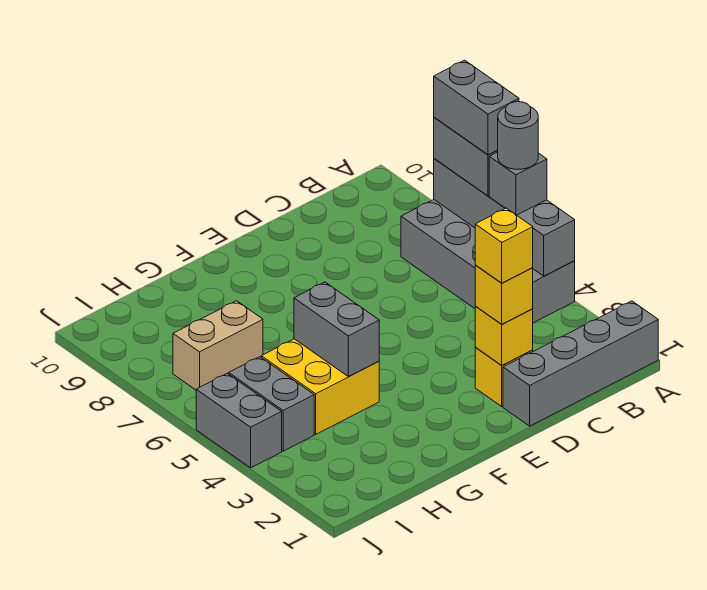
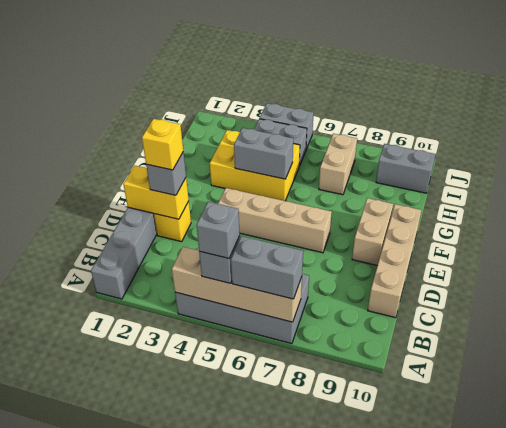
grey 1x4 brick [434,159,575,276] -> tan 1x4 brick [172,247,302,322]
grey 1x1 round brick [498,102,538,169] -> grey 1x1 brick [197,202,240,258]
grey 1x2 brick [434,60,519,155] -> grey 1x2 brick moved to [376,144,435,193]
none -> tan 1x4 brick [368,204,421,318]
yellow 1x1 brick [475,307,533,365] -> yellow 1x2 brick [123,166,189,219]
yellow 1x1 brick [475,265,533,324] -> grey 1x1 brick [146,152,186,195]
none -> tan 1x4 brick [218,188,332,253]
none -> tan 1x2 brick [352,198,393,265]
yellow 2x2 brick [261,339,379,434] -> yellow 2x3 brick [210,130,300,201]

